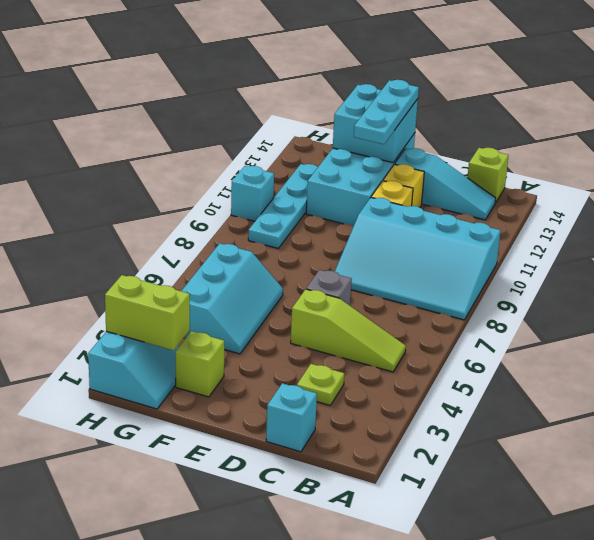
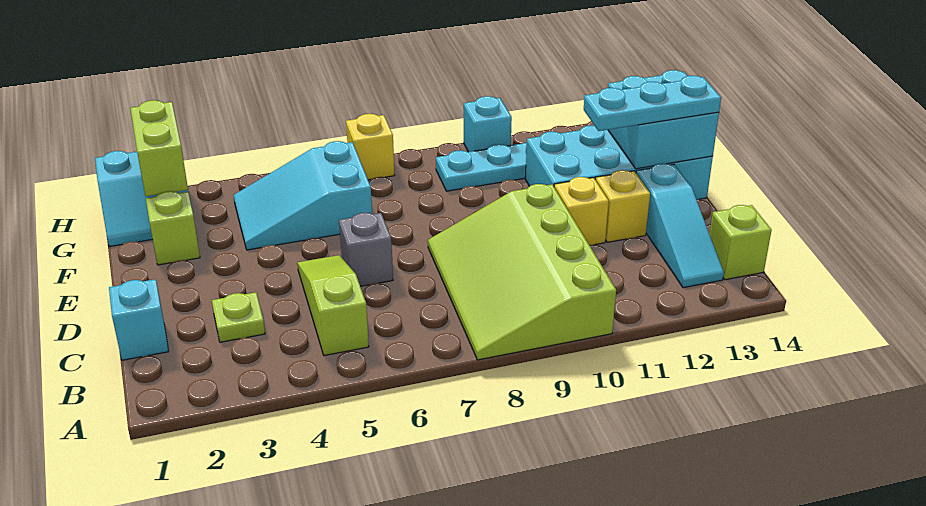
cyan 3x4 slope [335,198,501,320] -> lime 3x4 slope [428,184,616,360]
lime 1x3 slope [291,289,406,372] -> lime 1x3 slope turned to [297,255,369,356]
cyan 2x3 slope [182,243,283,354] -> cyan 2x3 slope turned to [234,141,372,250]
none -> yellow 1x1 brick [346,114,395,180]

